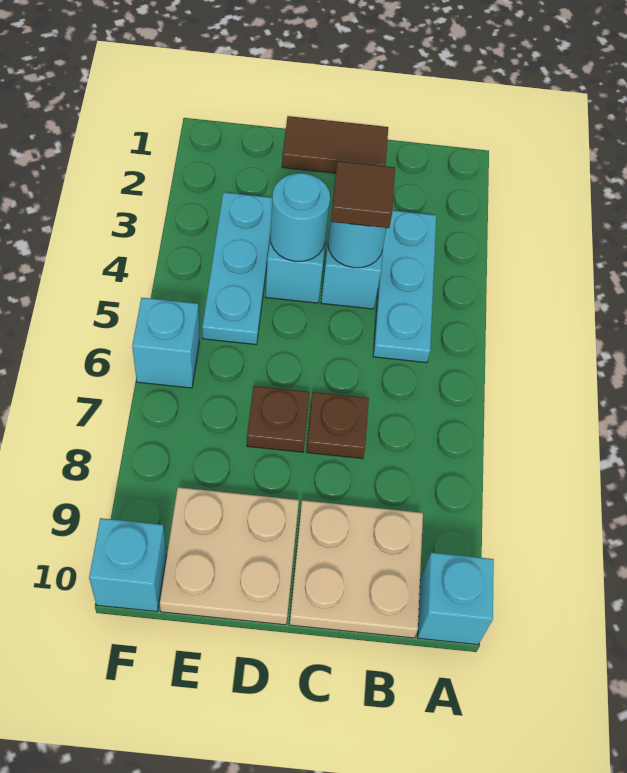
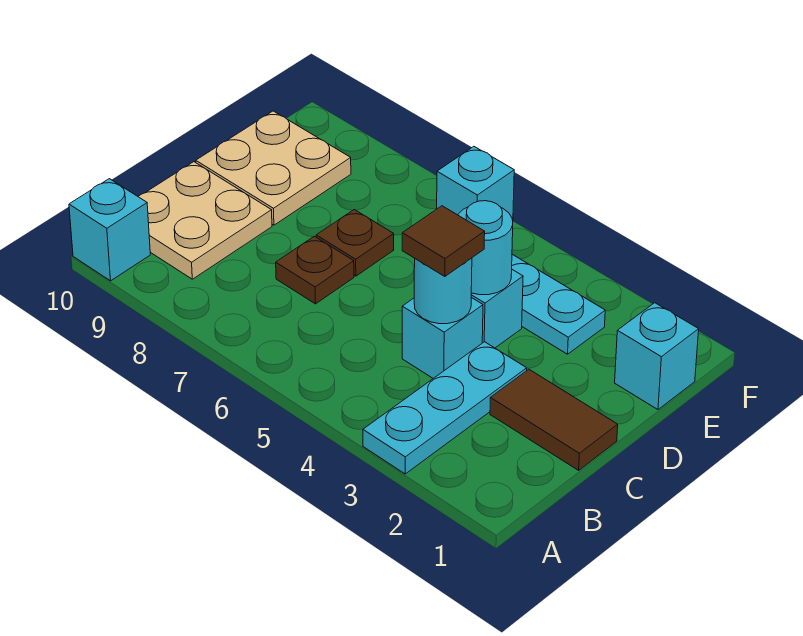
cyan 1x3 plate [373,210,436,363] -> cyan 1x3 plate turned to [363,342,527,474]
brown 1x2 tile [282,116,388,173] -> brown 1x2 tile turned to [490,369,618,470]
cyan 1x1 brick [89,518,166,612] -> cyan 1x1 brick moved to [615,303,699,410]

